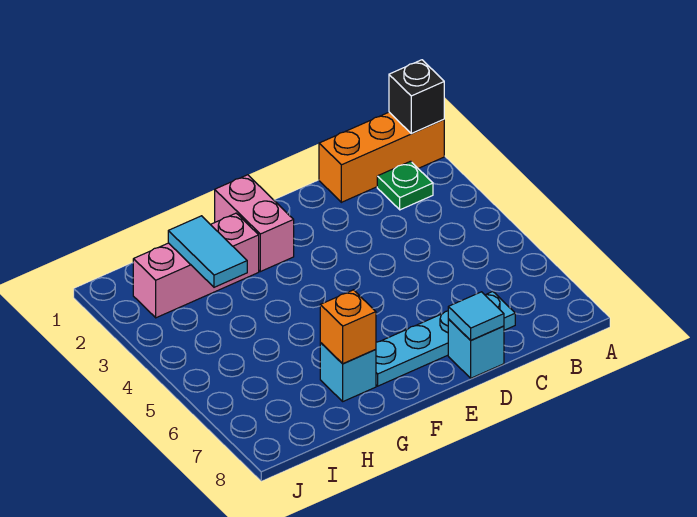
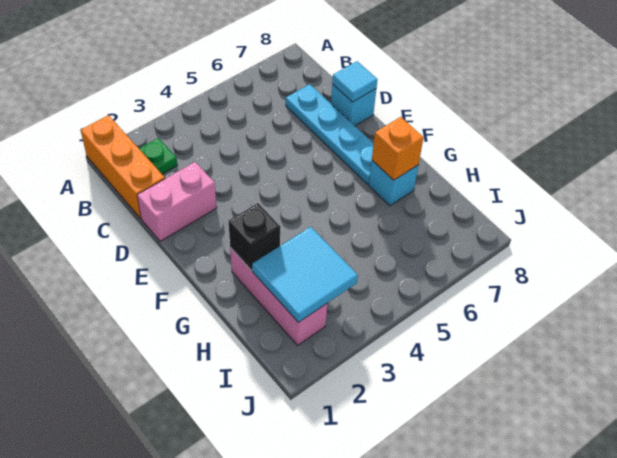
black 1x1 brick [389,60,444,134] -> black 1x1 brick moved to [229,203,280,270]
pink 1x2 brick [215,175,294,272] -> pink 1x2 brick moved to [137,162,217,242]
cyan 1x2 tile [168,216,247,287] -> cyan 2x2 tile [252,227,358,322]

